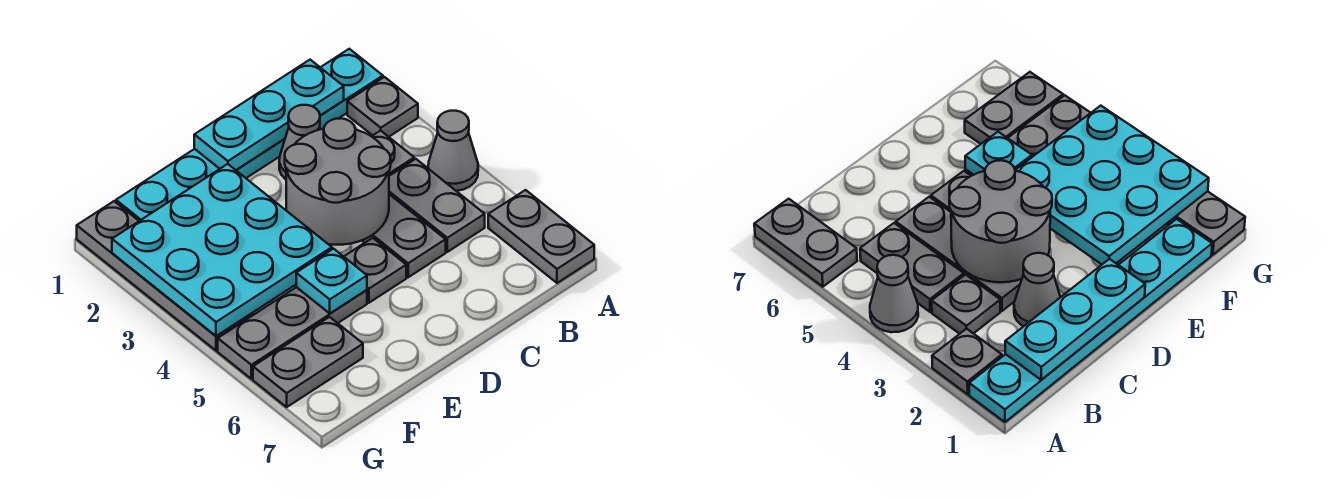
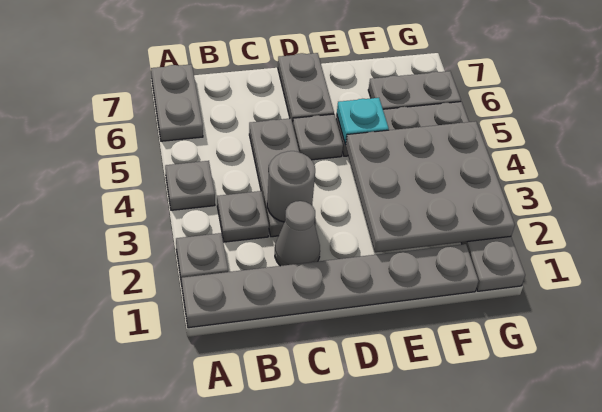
cyan 1x6 plate [116,49,383,221] -> grey 1x6 plate [182,244,478,328]
grey 1x1 cone [428,111,478,191] -> grey 1x1 plate [165,161,215,210]
cyan 1x3 plate [194,60,344,170] -> none
grey 1x2 plate [389,159,485,252] -> grey 1x2 plate moved to [278,53,334,124]
grey 2x2 round brick [285,118,391,245] -> grey 1x1 round brick [267,151,315,222]
cyan 3x3 plate [112,164,332,336] -> grey 3x3 plate [346,121,515,252]

